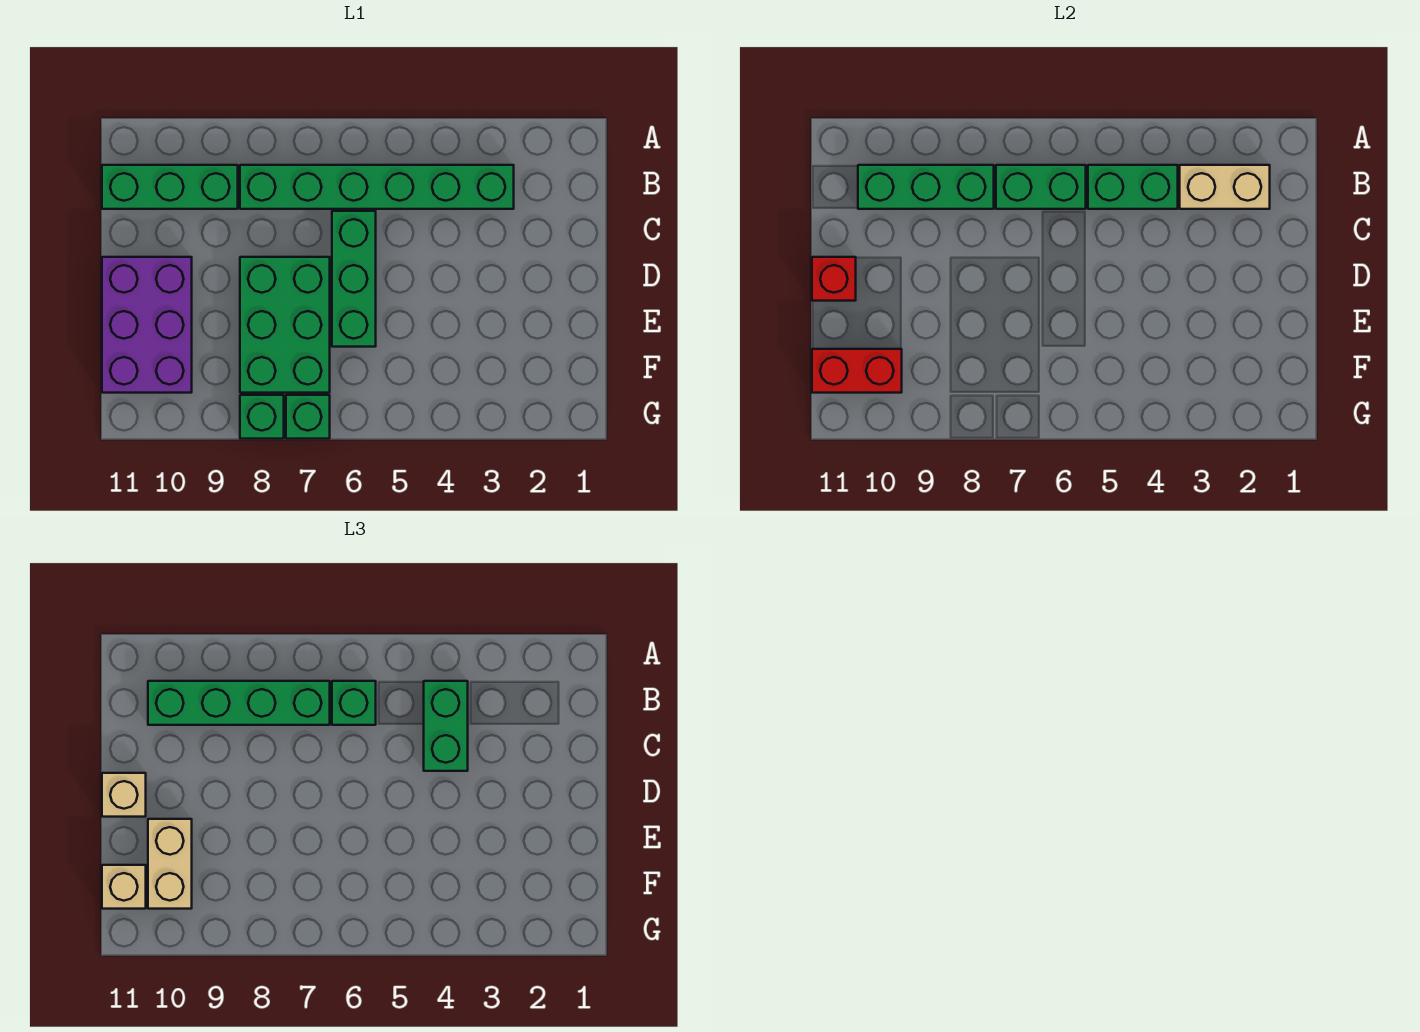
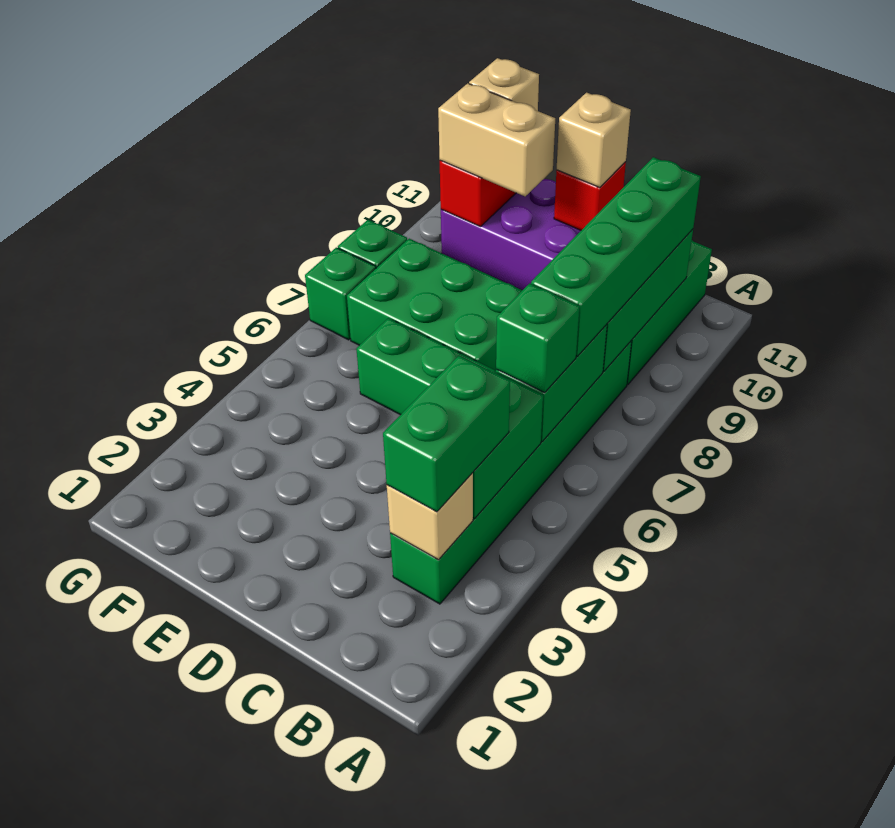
tan 1x2 brick [1180,165,1270,209] -> tan 1x1 brick [387,473,473,560]
green 1x2 brick [424,681,468,771] -> green 1x2 brick turned to [383,356,510,512]

